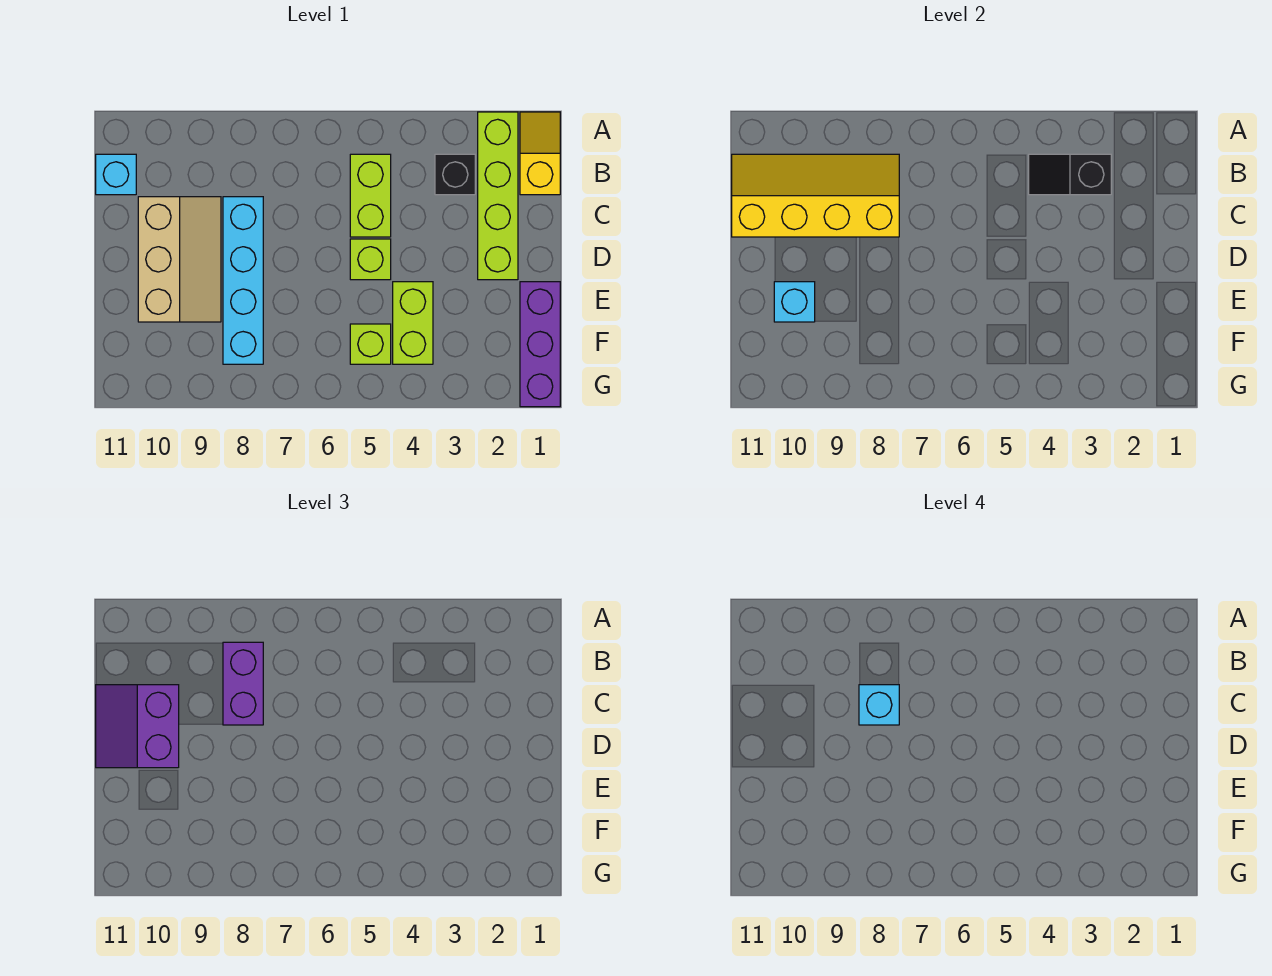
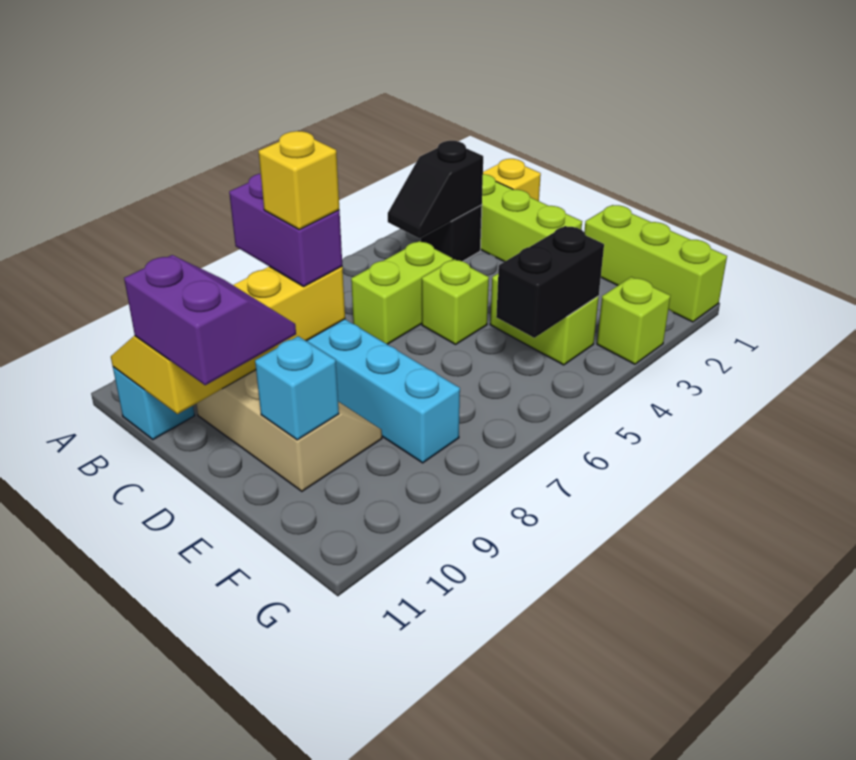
lime 1x2 brick [350,154,391,237] -> lime 1x2 brick turned to [351,241,453,344]
cyan 1x1 brick [859,685,899,725] -> yellow 1x1 brick [259,131,339,230]
purple 2x2 slope [96,685,179,768] -> purple 2x2 slope turned to [124,255,296,385]
purple 1x3 brick [520,282,560,407] -> lime 1x3 brick [584,205,727,322]
none -> black 1x2 brick [496,226,604,338]
lime 1x1 brick [350,324,391,364] -> lime 1x1 brick moved to [597,277,670,364]

